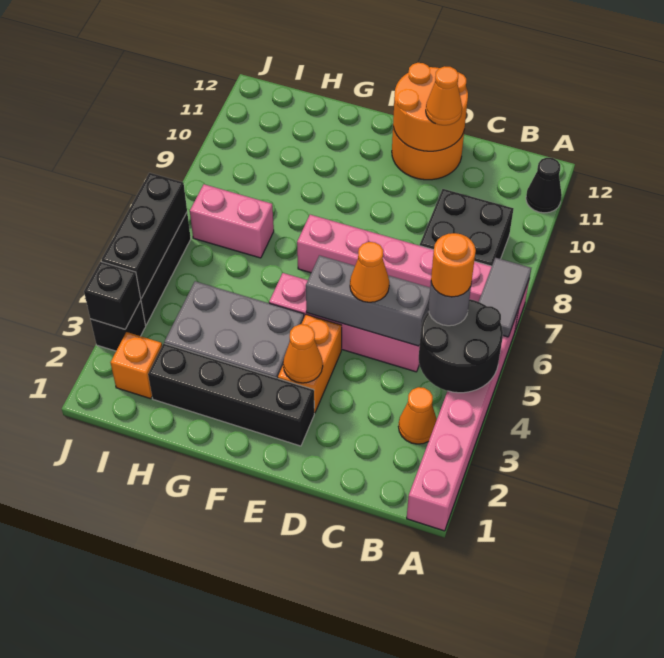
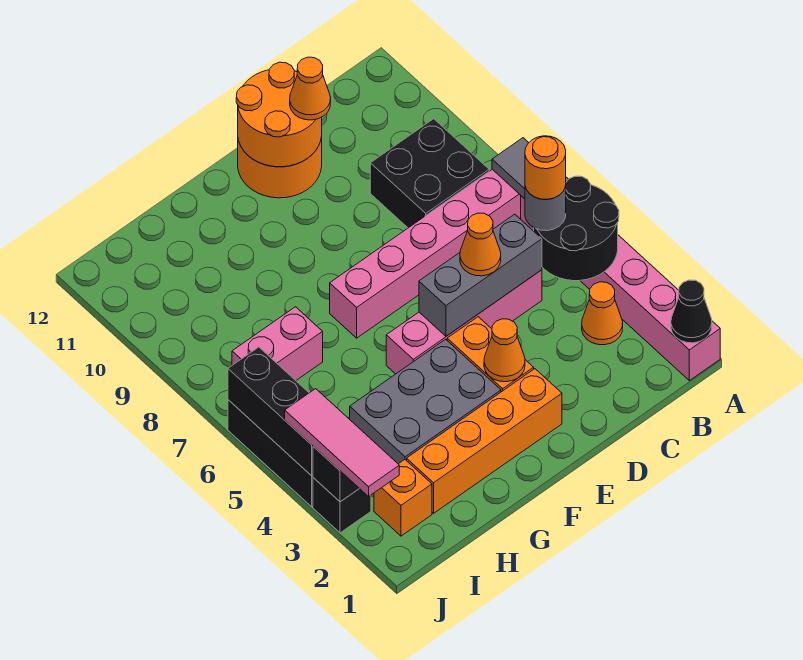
black 1x1 cone [526,158,562,213] -> black 1x1 cone moved to [671,280,712,343]
black 1x4 brick [148,343,314,446] -> orange 1x4 brick [407,369,562,513]
none -> pink 1x3 tile [285,389,399,496]

